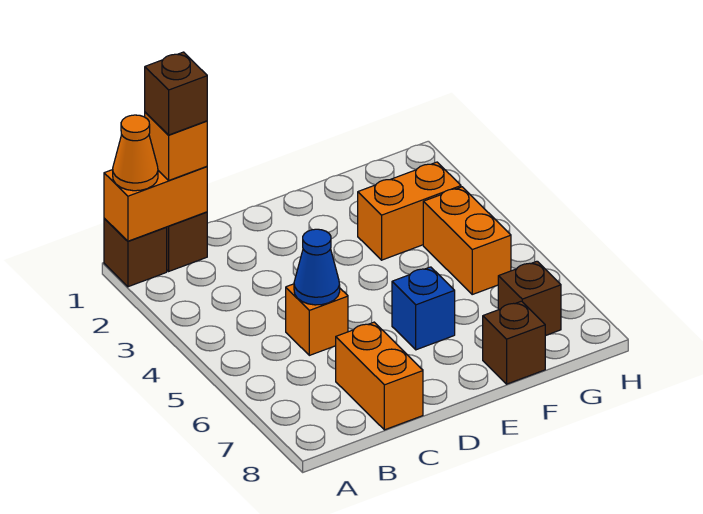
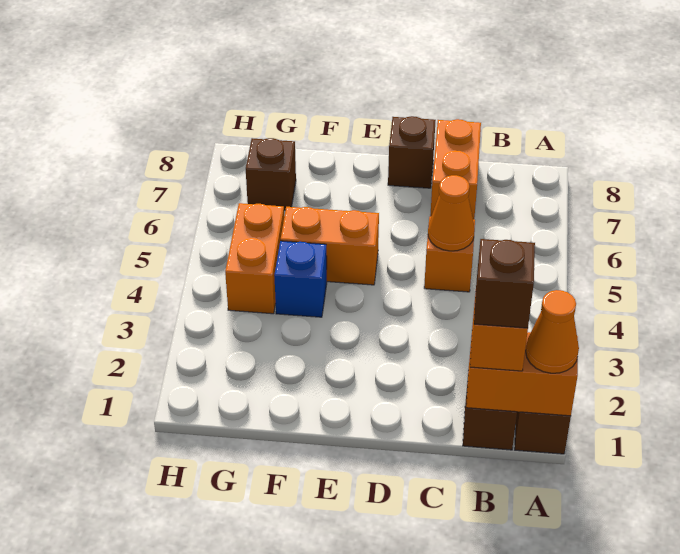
blue 1x1 cone [294,229,340,305] -> orange 1x1 cone [428,175,475,251]
blue 1x1 brick [392,267,455,350] -> blue 1x1 brick moved to [274,241,327,317]
orange 1x2 brick [358,162,461,260] -> orange 1x2 brick moved to [281,207,379,285]
brown 1x1 brick [483,301,545,384] -> brown 1x1 brick moved to [388,116,436,188]

